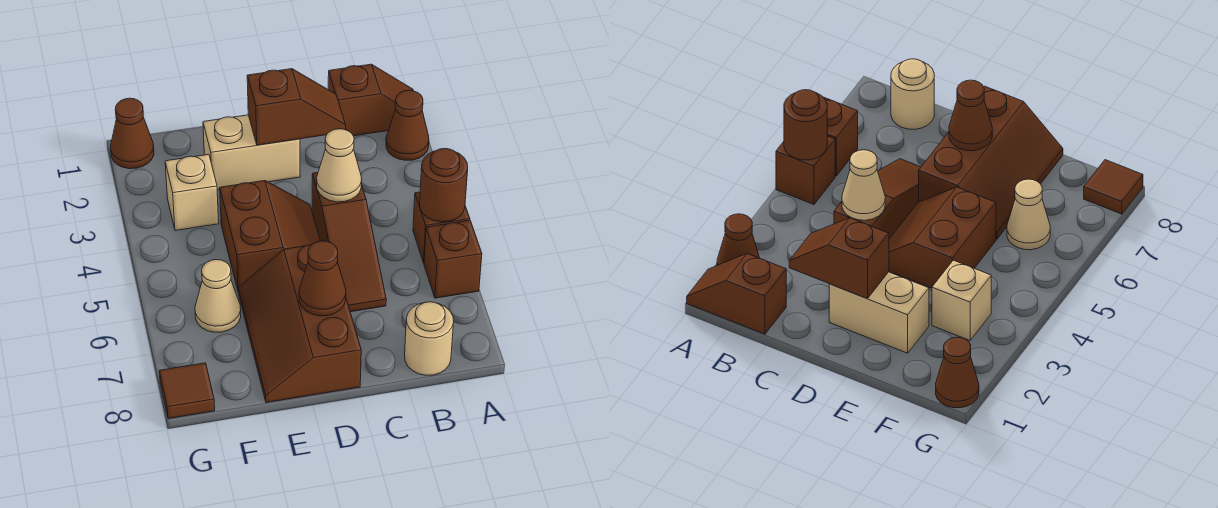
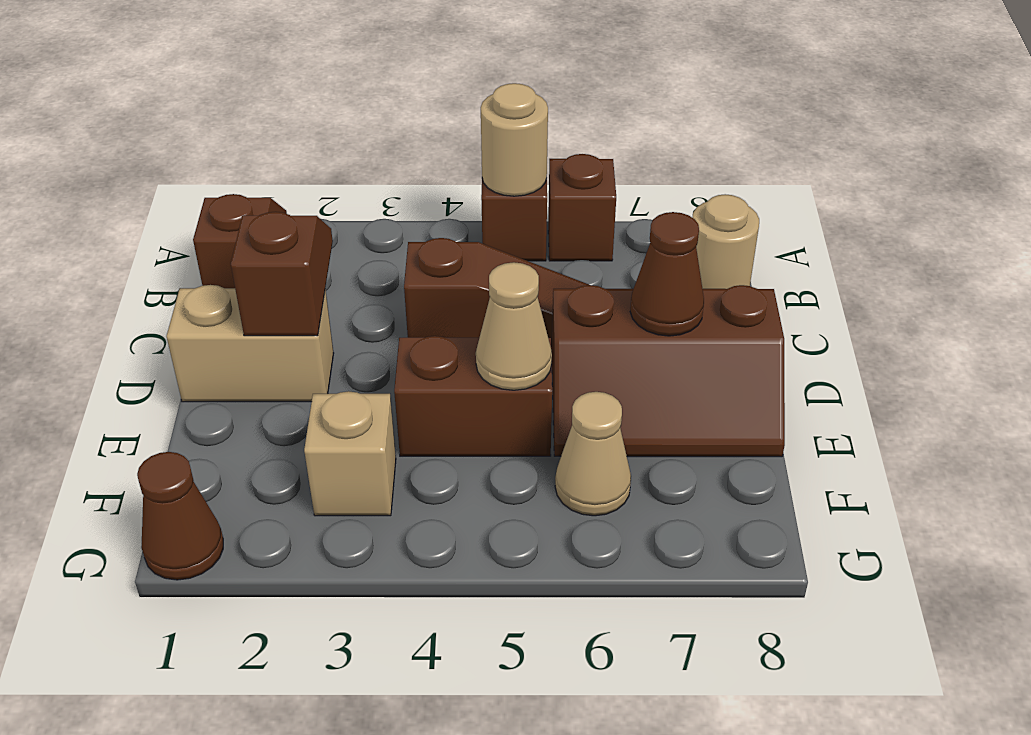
brown 1x1 cone [386,90,429,160] -> none
brown 1x1 round brick [420,148,468,222] -> tan 1x1 round brick [481,83,548,196]
tan 1x1 cone [317,129,362,202] -> tan 1x1 cone moved to [476,262,552,390]
tan 1x2 brick [203,115,300,190] -> tan 1x2 brick turned to [167,285,334,402]
brown 1x1 tile [159,363,215,419] -> none

